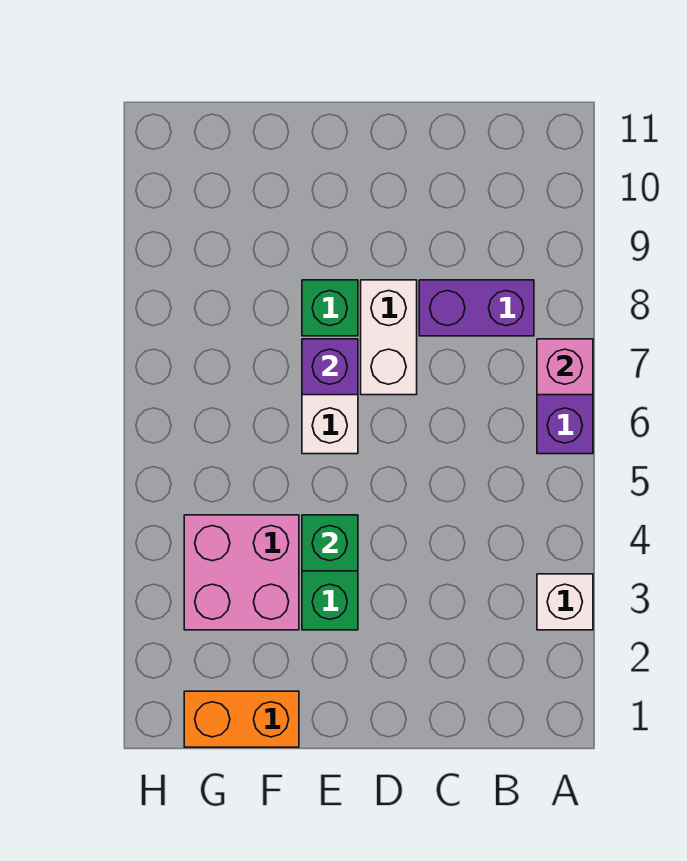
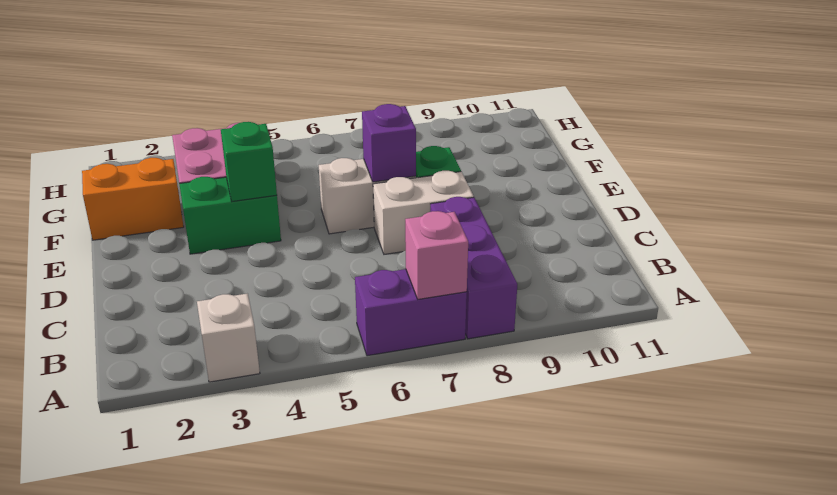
purple 1x2 brick [419,280,534,336] -> purple 1x3 brick [430,197,517,339]
orange 1x2 brick [184,691,299,747] -> orange 1x2 brick turned to [82,158,184,240]

